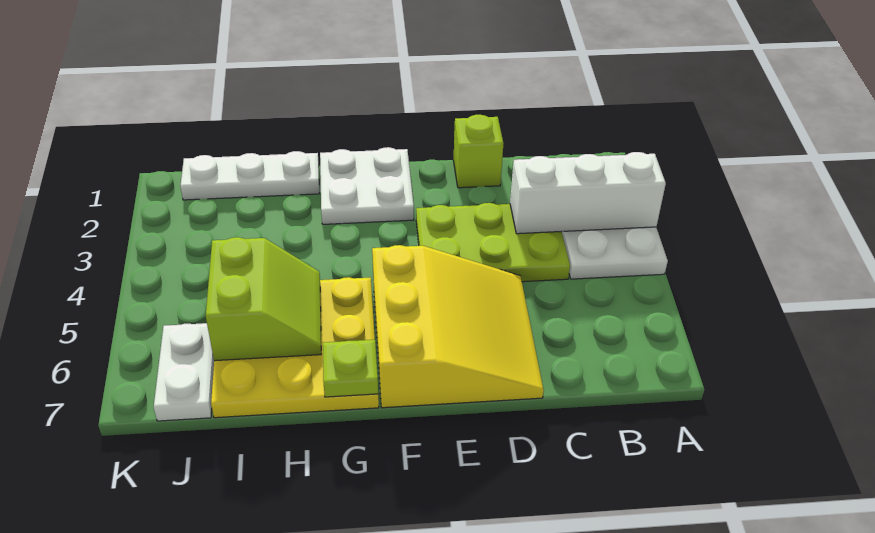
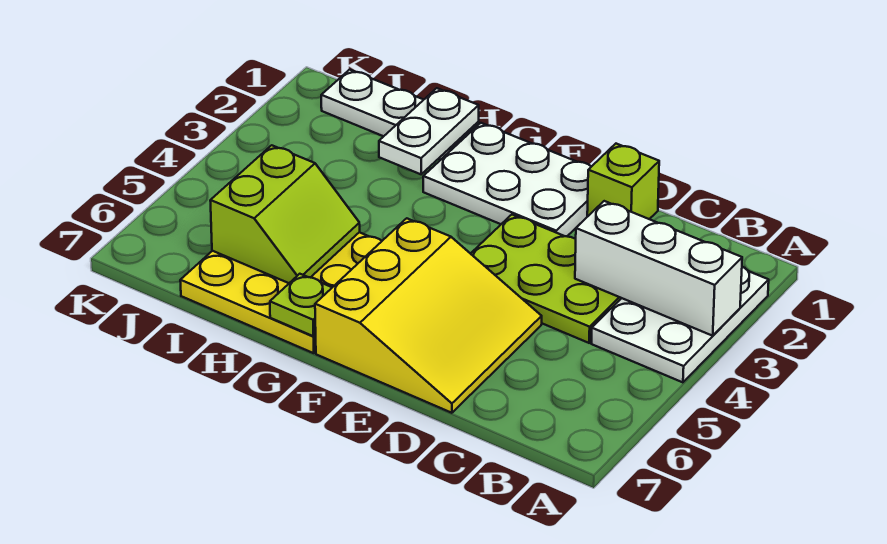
white 2x2 plate [320,147,414,224] -> white 2x3 plate [423,123,591,236]
white 1x2 plate [154,323,214,421] -> white 1x2 plate moved to [379,88,479,174]

